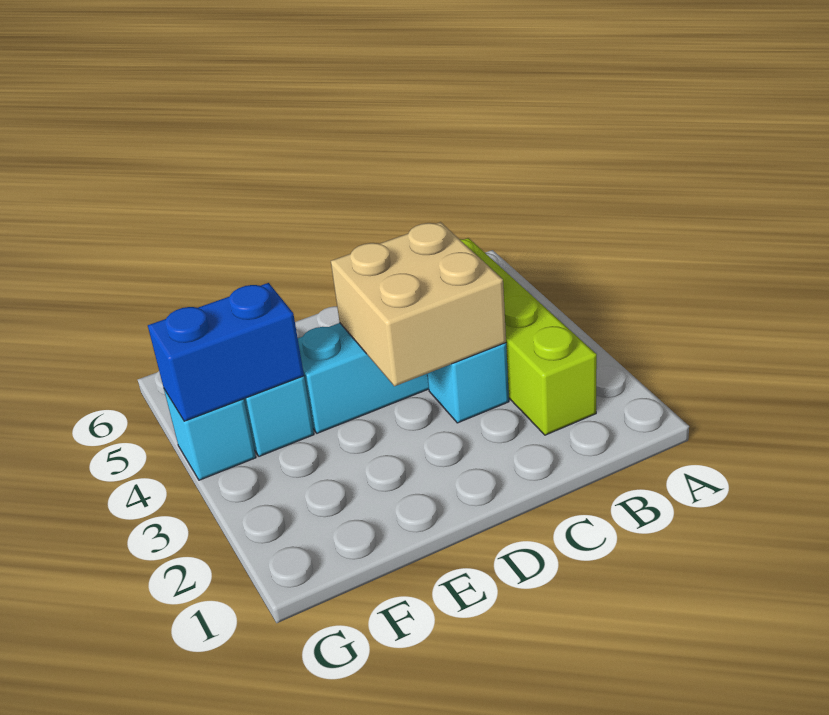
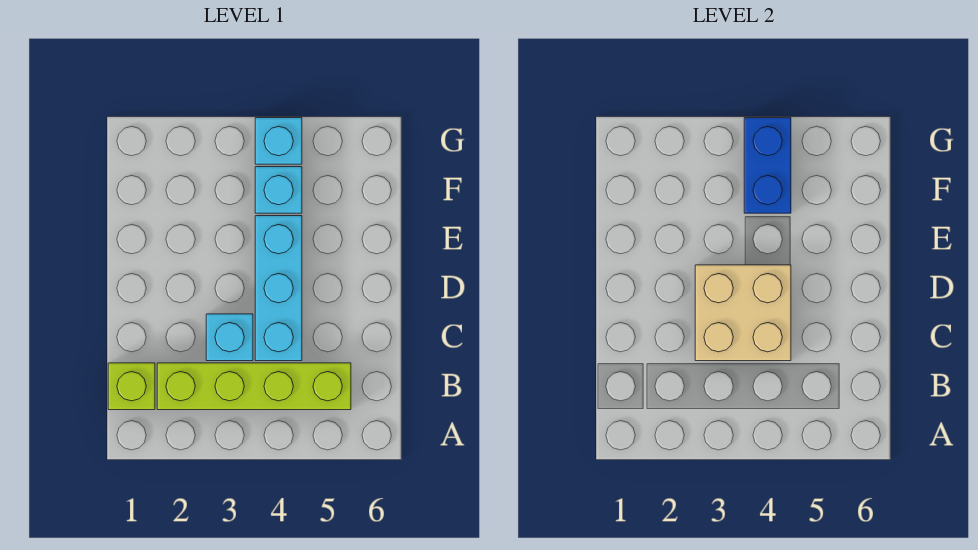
none -> lime 1x1 brick [108,363,155,410]

